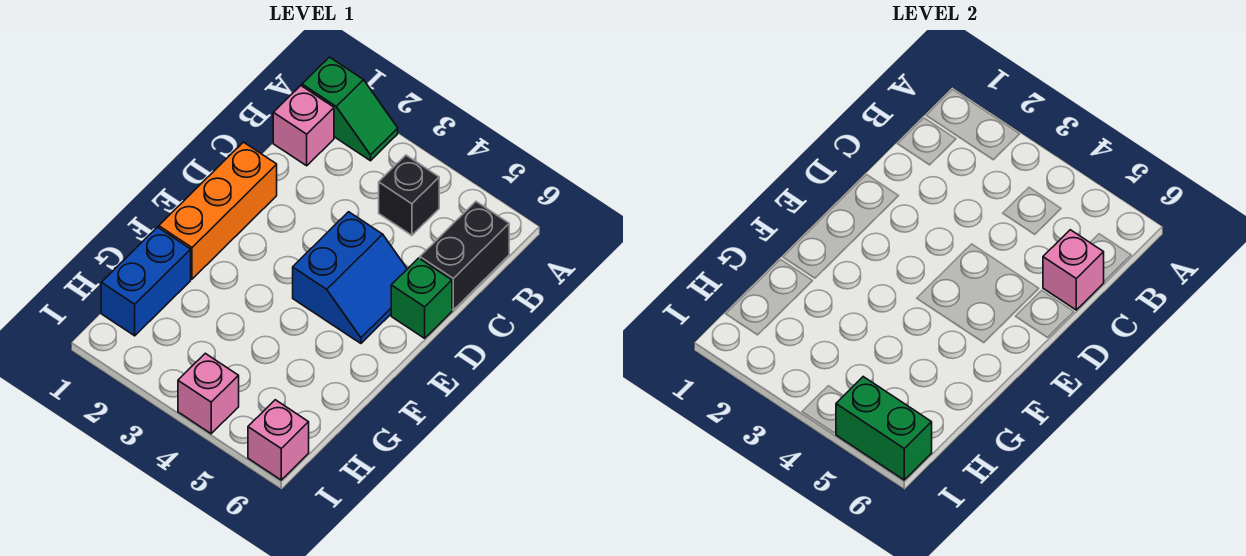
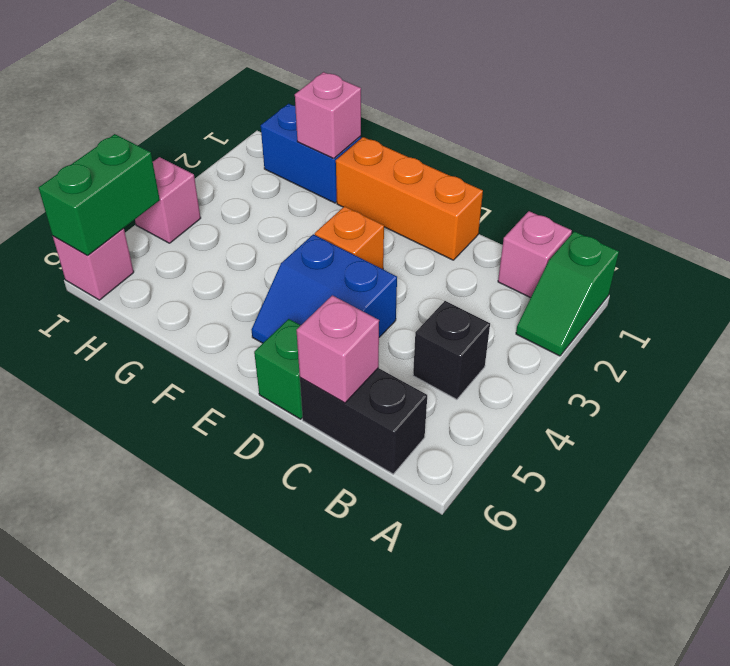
none -> orange 1x1 brick [315,206,384,269]
none -> pink 1x1 brick [295,72,361,159]

